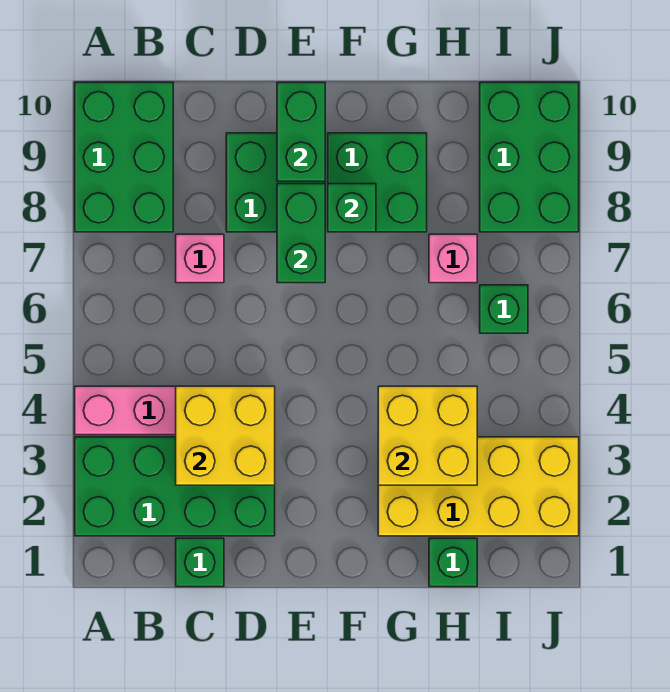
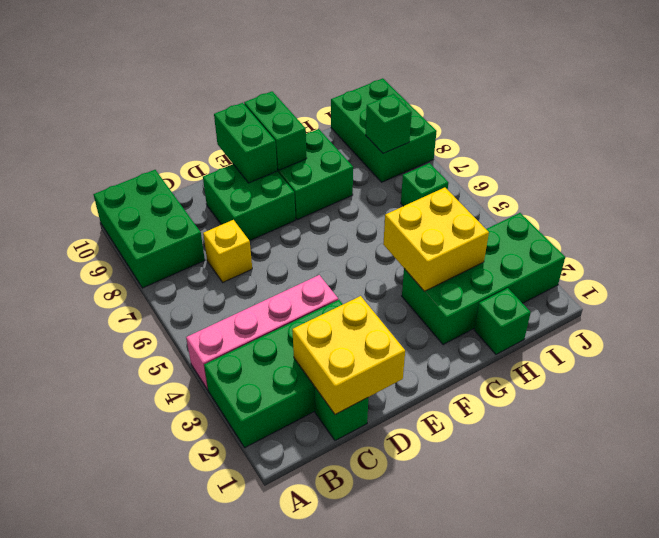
yellow 2x2 brick [176,386,275,485] -> yellow 2x2 brick moved to [292,296,405,414]
pink 1x1 brick [176,234,224,283] -> yellow 1x1 brick [203,220,252,282]
green 1x2 brick [277,184,325,283] -> green 1x2 brick moved to [244,91,307,170]
green 1x1 brick [328,184,376,232] -> green 1x1 brick moved to [366,94,412,154]
yellow 2x4 brick [378,437,579,536] -> green 2x4 brick [402,213,565,345]
pink 1x1 brick [429,234,477,283] -> none

